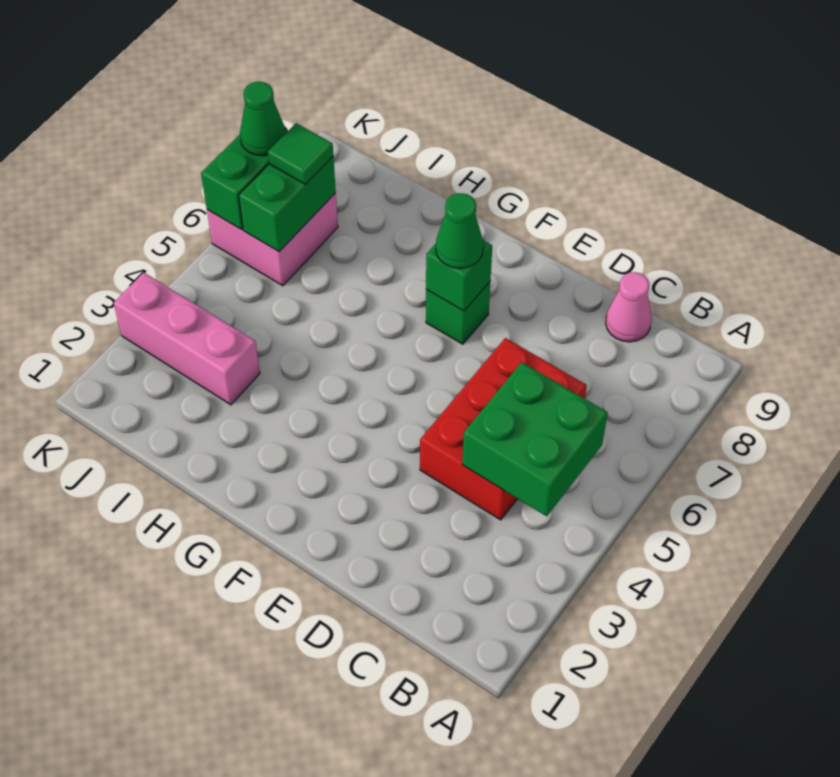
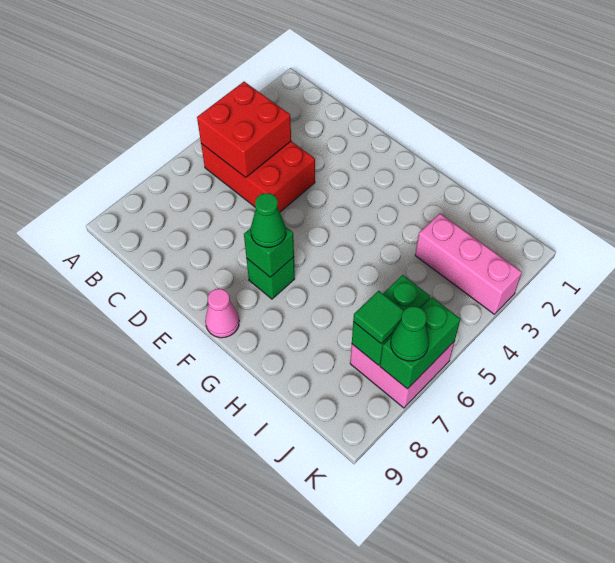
green 2x2 brick [462,362,608,516] -> red 2x2 brick [197,82,291,177]
red 2x3 brick [420,338,587,520] -> red 2x3 brick turned to [201,141,315,212]
pink 1x1 cone [606,272,652,342] -> pink 1x1 cone moved to [205,289,239,338]

